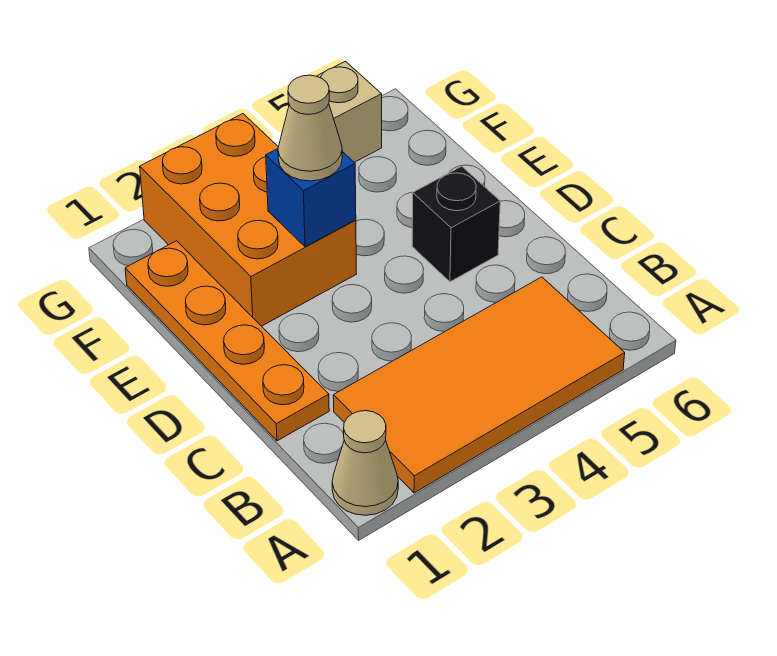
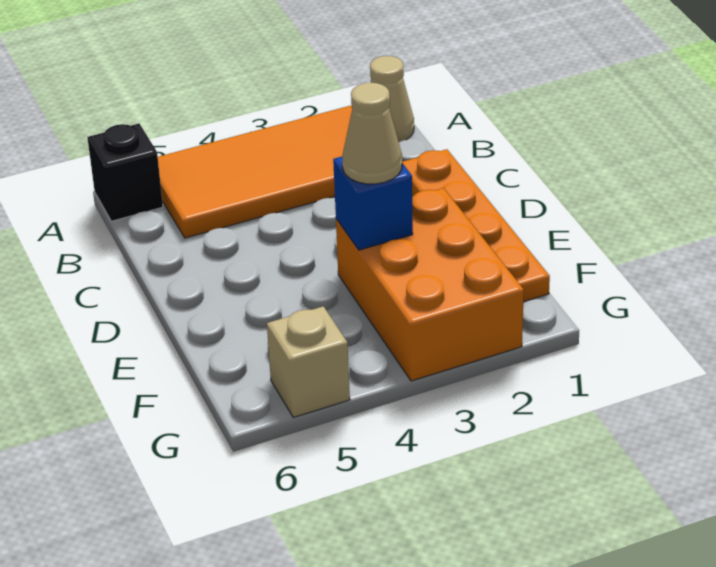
black 1x1 brick [412,166,500,282] -> black 1x1 brick moved to [87,124,163,221]

